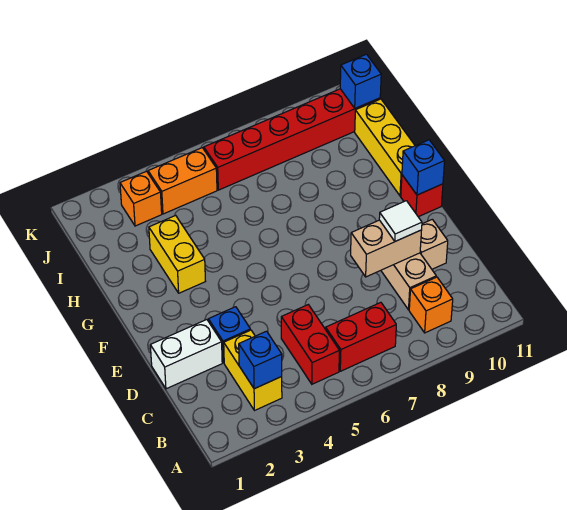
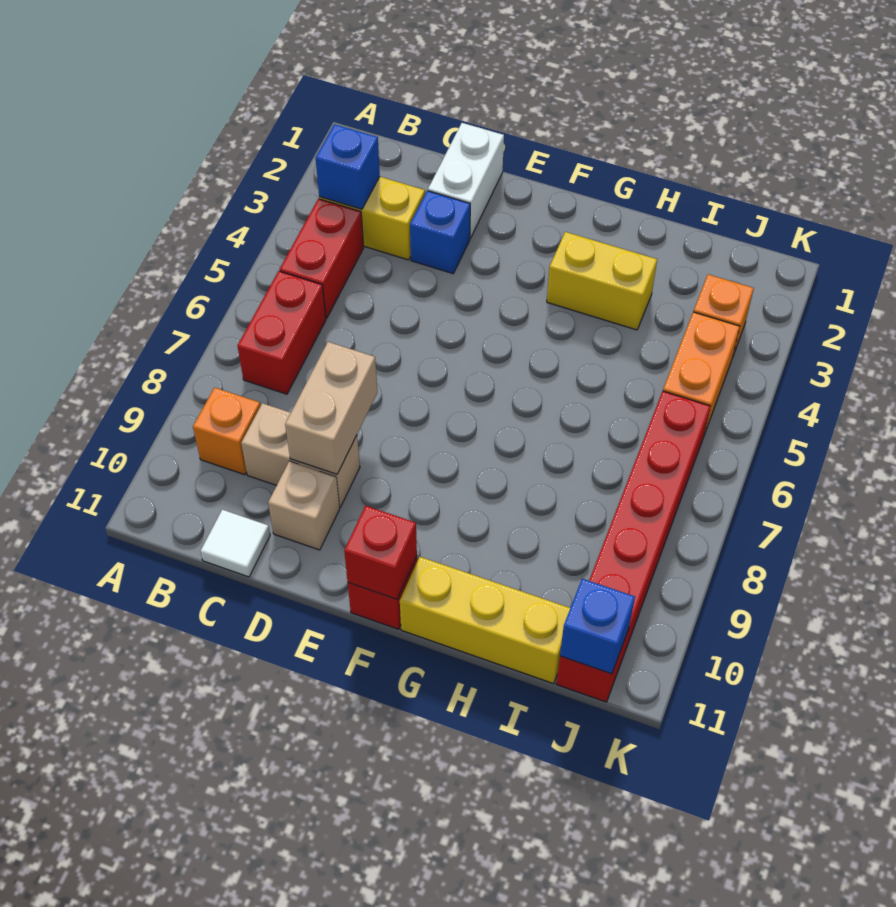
red 1x2 brick [281,305,339,384] -> red 1x2 brick turned to [280,199,364,318]
white 1x1 tile [379,201,422,241] -> white 1x1 tile moved to [201,510,270,577]
blue 1x1 brick [402,140,445,195] -> red 1x1 brick [344,506,417,599]

